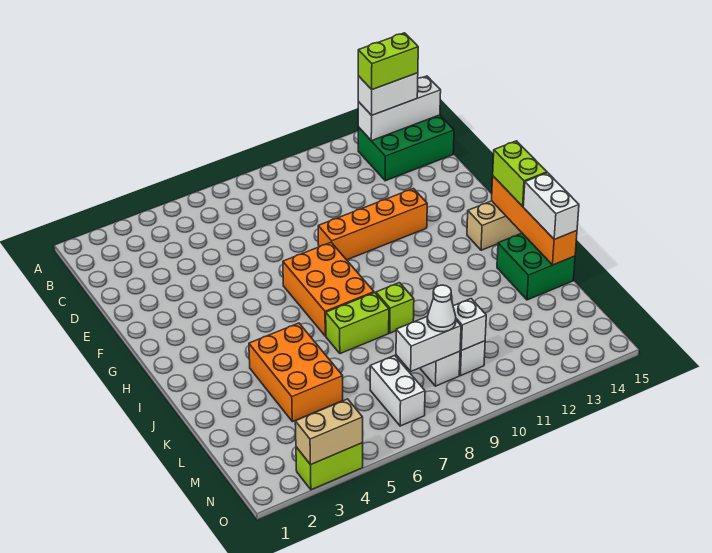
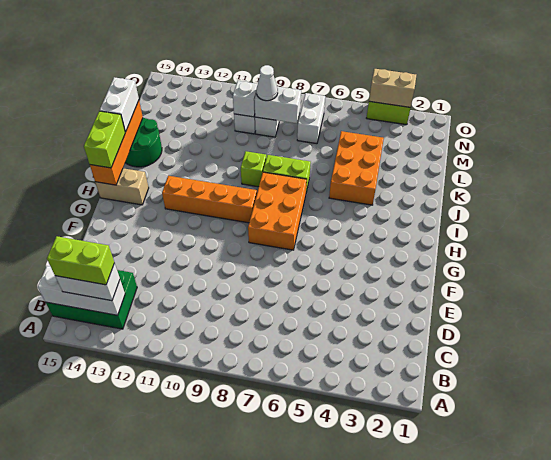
orange 1x4 brick [318,189,427,260] -> orange 1x4 brick moved to [162,176,257,223]
green 2x2 brick [497,233,575,300] -> green 2x2 round brick [125,118,162,167]

